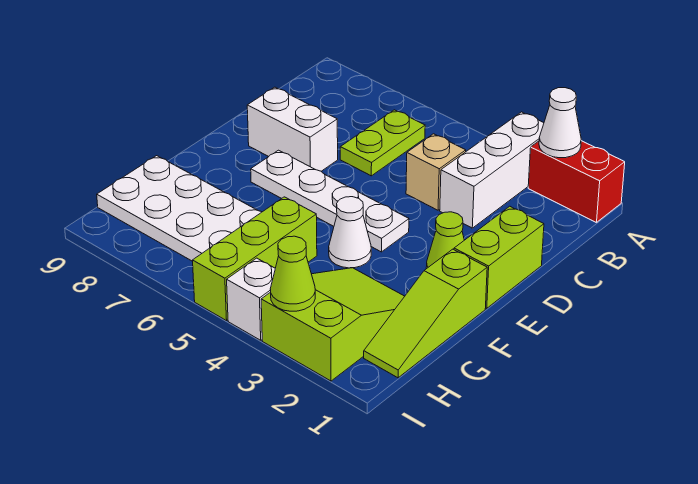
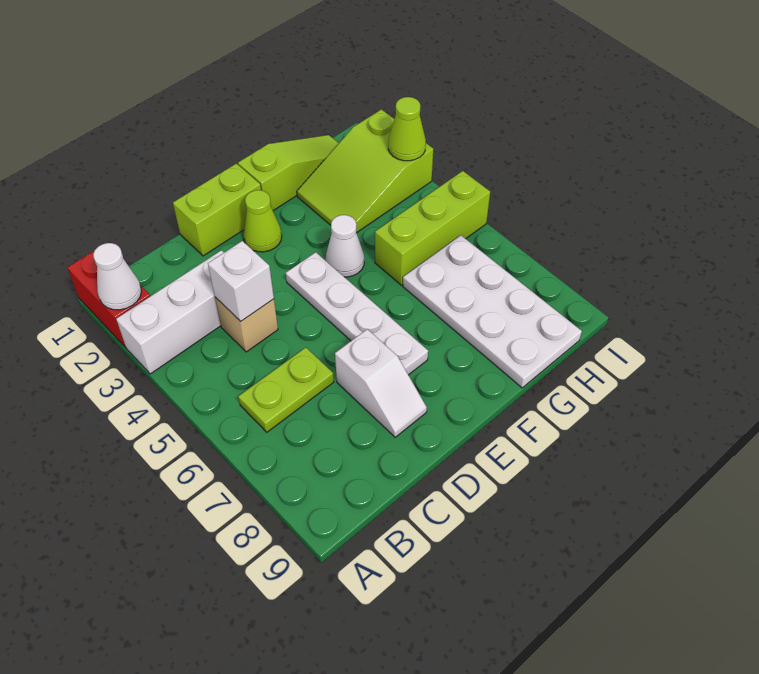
white 1x2 brick [247,87,338,171] -> white 1x2 slope [335,329,427,437]
white 1x1 brick [227,258,275,340] -> white 1x1 brick moved to [208,241,274,321]

